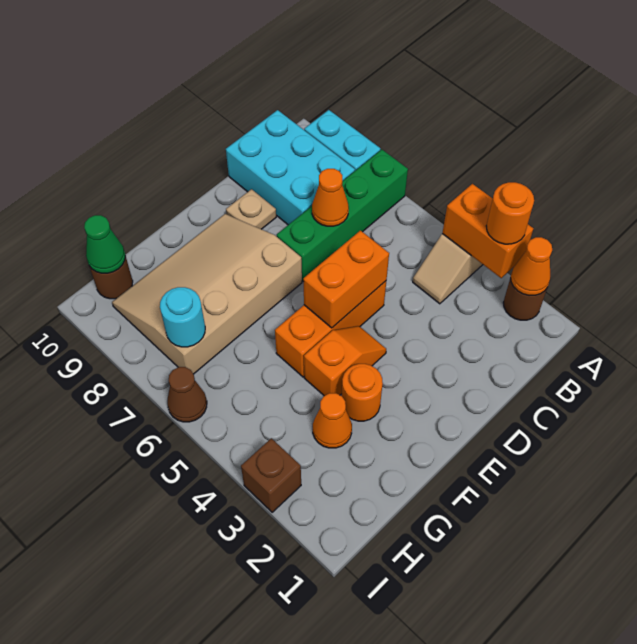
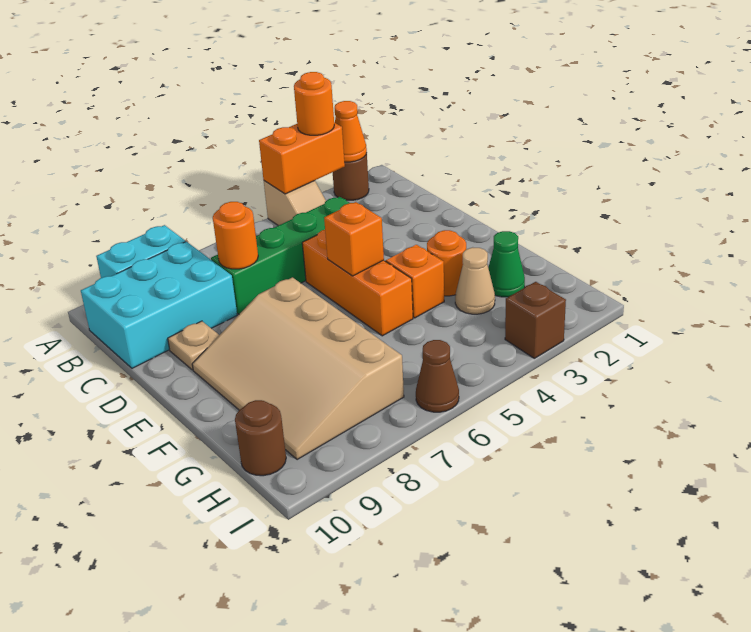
green 1x4 brick [277,149,408,281] -> green 1x4 brick turned to [211,197,349,314]
orange 1x1 cone [312,169,349,226] -> orange 1x1 round brick [213,202,258,269]
orange 1x2 brick [303,231,389,328] -> orange 1x1 brick [324,202,384,276]
orange 1x1 cone [313,393,352,448] -> tan 1x1 cone [455,247,495,314]
cyan 1x1 round brick [160,287,205,347] -> none
green 1x1 cone [84,215,125,273] -> green 1x1 cone moved to [488,231,525,297]

